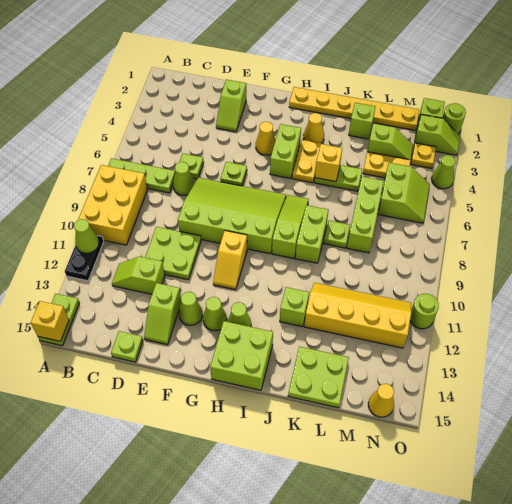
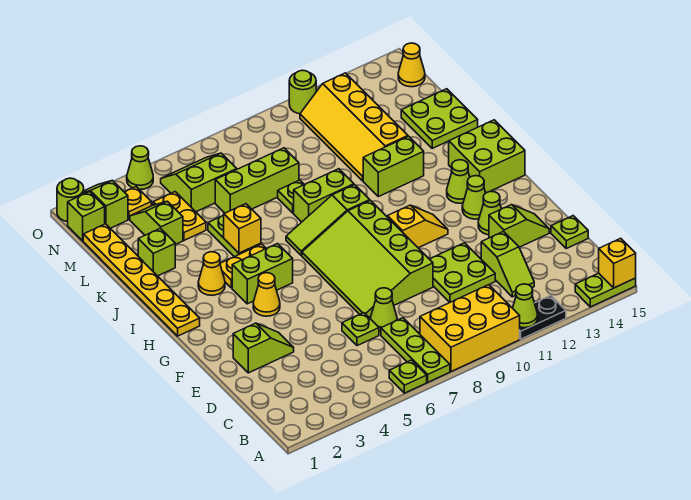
lime 1x1 plate [221,162,247,186] -> lime 1x1 plate moved to [389,360,427,393]
lime 1x1 brick [280,287,309,327] -> lime 1x2 brick [363,136,424,197]

